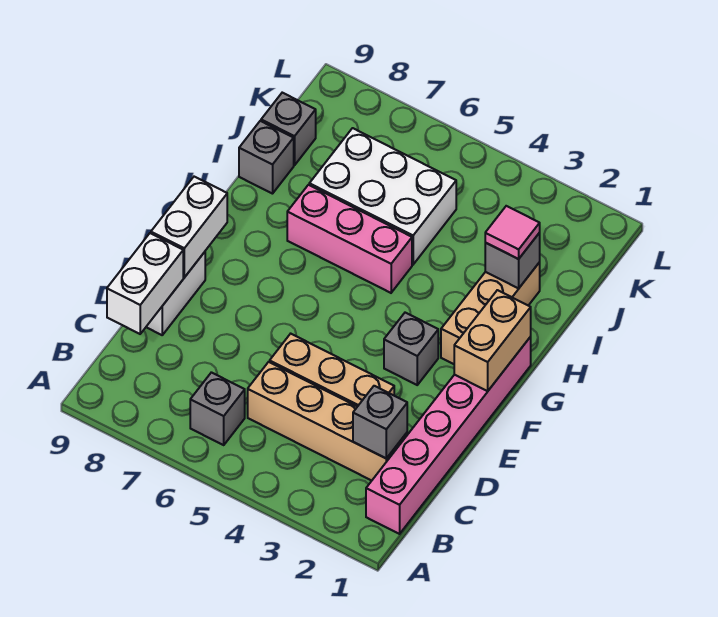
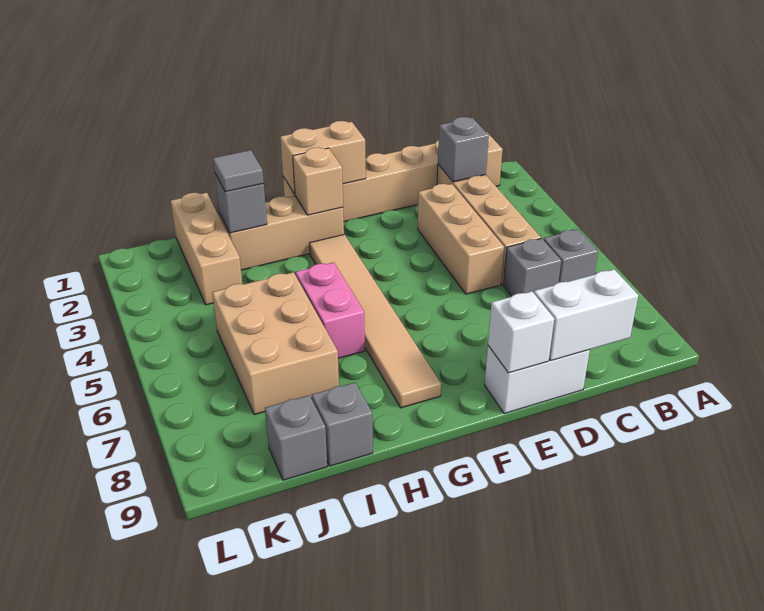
pink 1x6 brick [366,337,531,534] -> tan 1x6 brick [283,132,503,222]
white 1x2 brick [151,177,227,277] -> white 1x1 brick [488,291,554,373]
grey 1x1 brick [384,313,438,385] -> grey 1x1 brick moved to [503,238,561,296]
none -> tan 1x1 brick [293,147,343,215]
none -> tan 1x6 tile [309,234,441,408]
pink 1x3 brick [287,185,412,293] -> pink 1x2 brick [296,262,365,358]
pink 1x1 tile [485,206,540,259] -> grey 1x1 tile [213,150,264,192]
white 2x3 brick [309,128,456,265] -> tan 2x3 brick [212,272,339,415]
none -> tan 1x3 brick [171,193,242,305]

